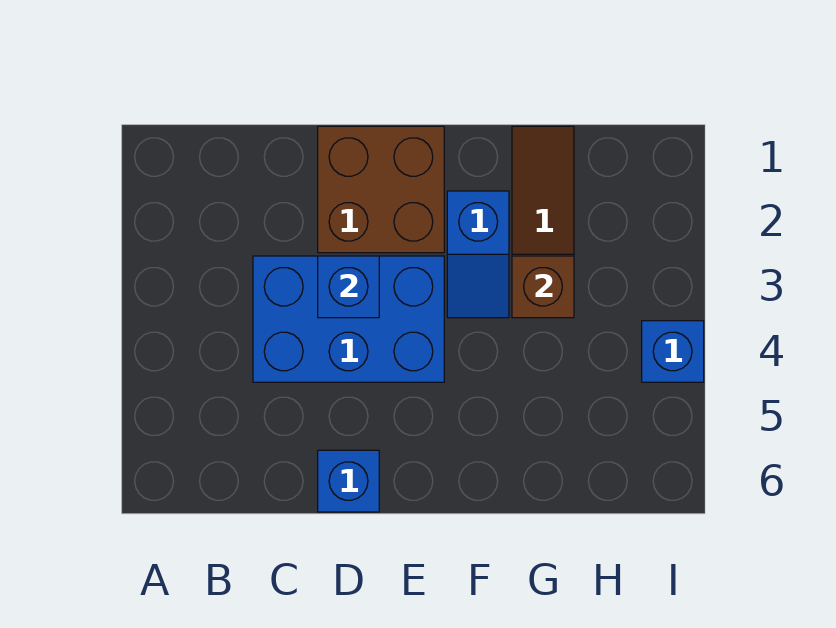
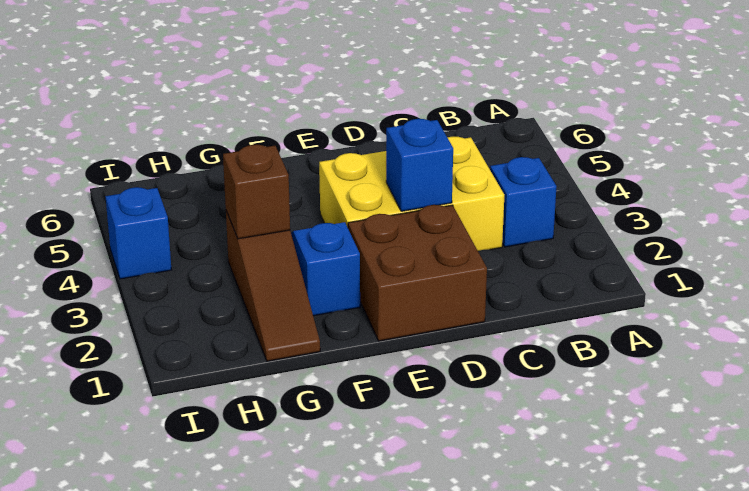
blue 2x3 brick [253,256,444,382] -> yellow 2x3 brick [319,137,504,251]
blue 1x1 brick [318,450,379,512] -> blue 1x1 brick moved to [490,157,557,247]

